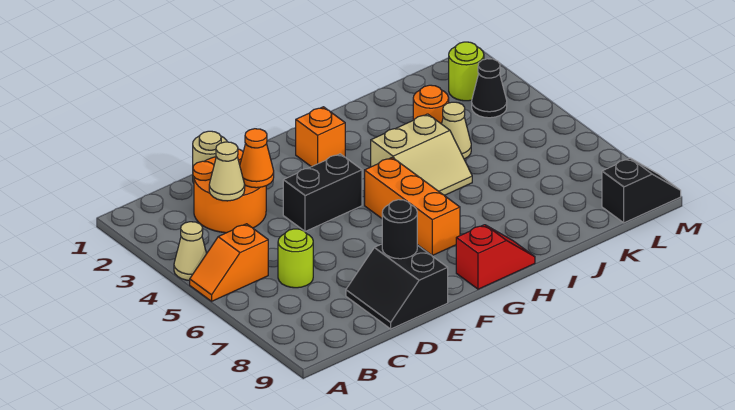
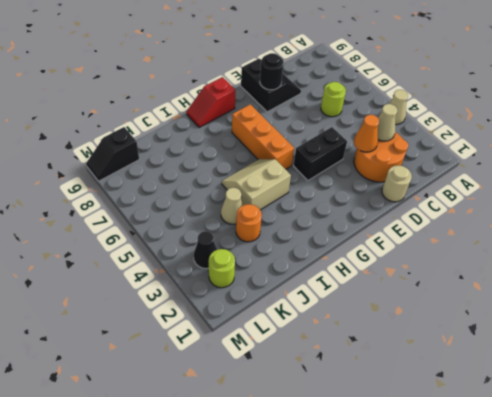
orange 1x2 slope [190,224,268,301] -> none
orange 1x1 brick [295,107,345,167] -> none

